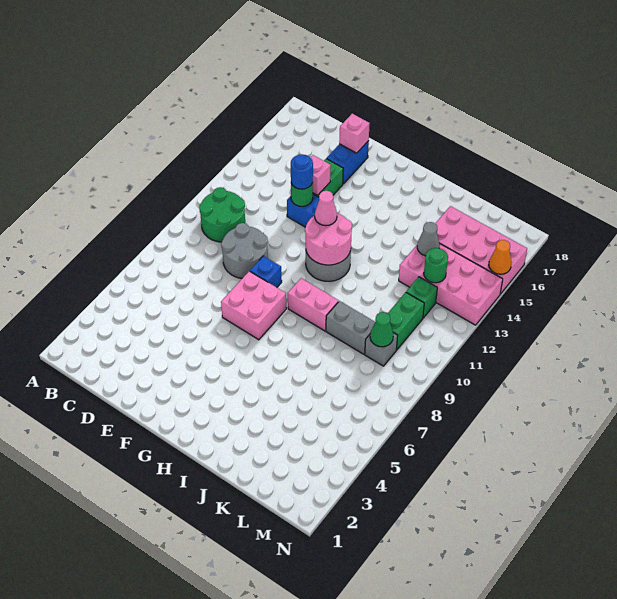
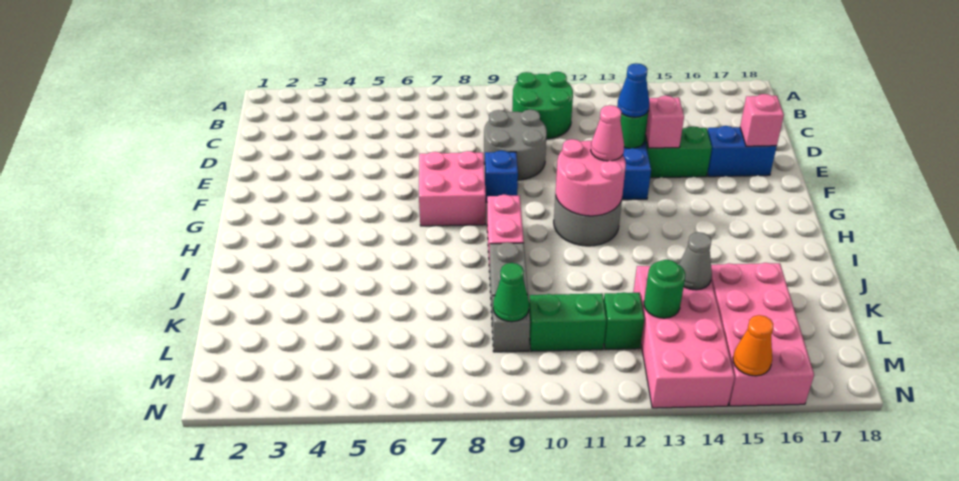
blue 1x1 round brick [291,154,313,189] -> blue 1x1 cone [617,63,649,117]

